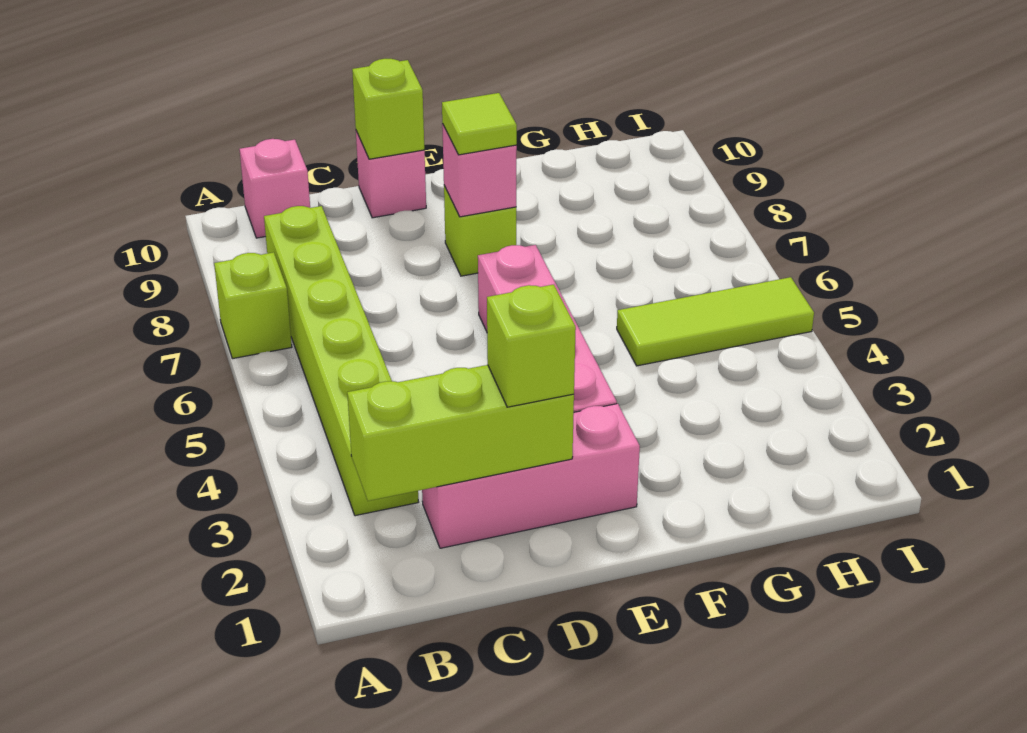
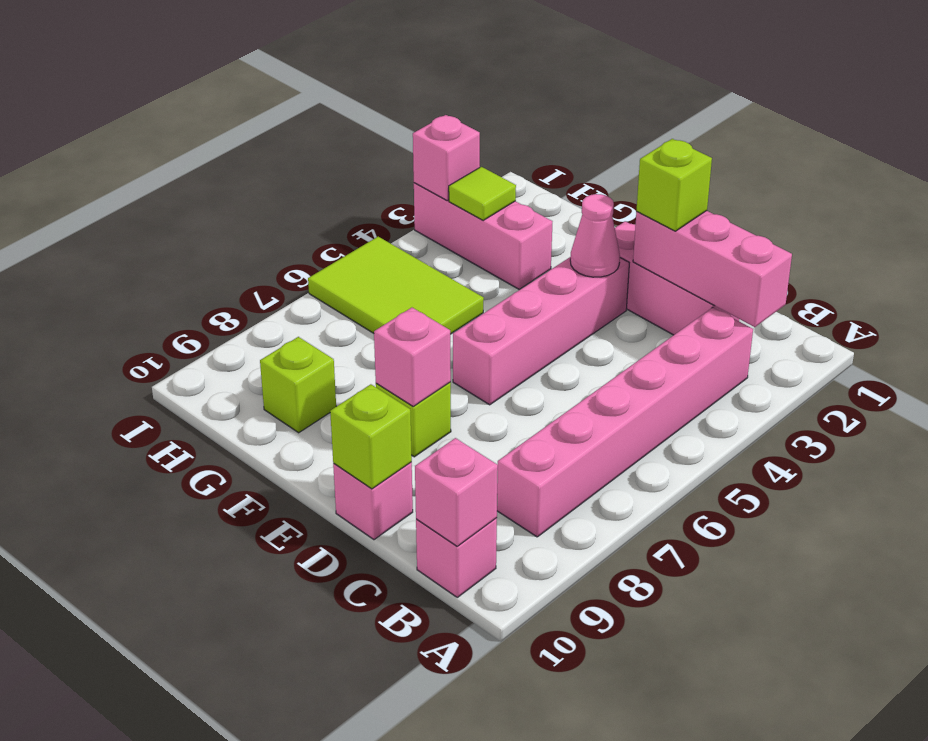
lime 1x1 brick [214,252,292,359] -> lime 1x1 brick moved to [260,337,336,433]
lime 1x3 brick [347,365,574,501] -> pink 1x3 brick [633,211,792,327]
lime 1x6 brick [264,206,418,516] -> pink 1x6 brick [497,307,753,537]
none -> pink 1x1 brick [415,438,498,546]
none -> pink 1x1 cone [570,194,620,277]
lime 1x1 tile [442,93,517,155] -> lime 1x1 tile moved to [449,167,516,220]
none -> pink 1x3 brick [414,183,553,289]
lime 1x3 tile [617,277,814,366] -> lime 2x3 tile [308,237,484,334]
none -> pink 1x1 brick [413,115,480,200]

